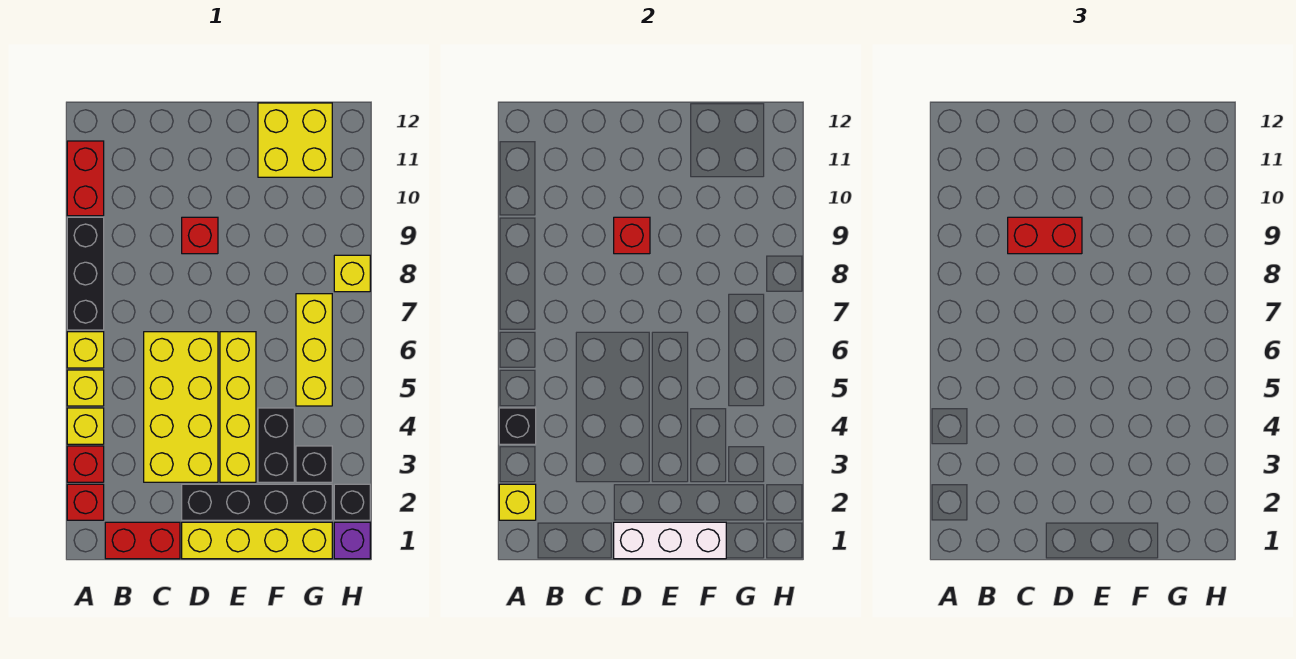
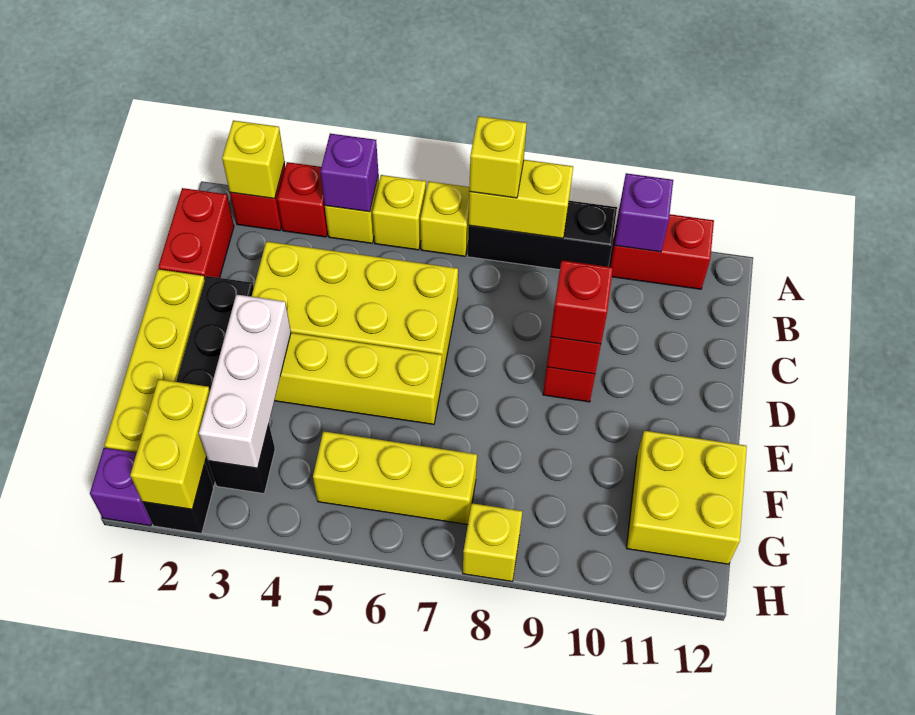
black 1x1 brick [499,408,536,444] -> purple 1x1 brick [320,134,378,212]
none -> yellow 1x2 brick [469,160,573,238]
none -> yellow 1x1 brick [469,116,527,198]
none -> purple 1x1 brick [615,173,673,252]
red 1x2 brick [1008,217,1082,254] -> red 1x1 brick [551,260,613,344]
white 1x3 brick [614,522,726,559] -> white 1x3 brick moved to [199,295,291,468]
black 1x2 brick [258,408,294,482] -> none
none -> yellow 1x2 brick [130,379,210,509]

